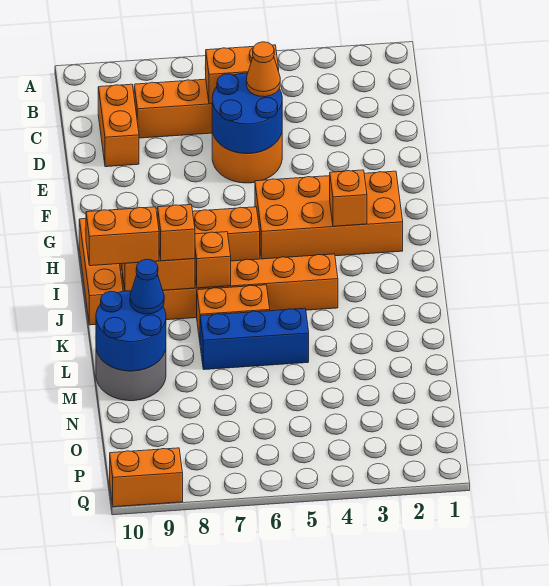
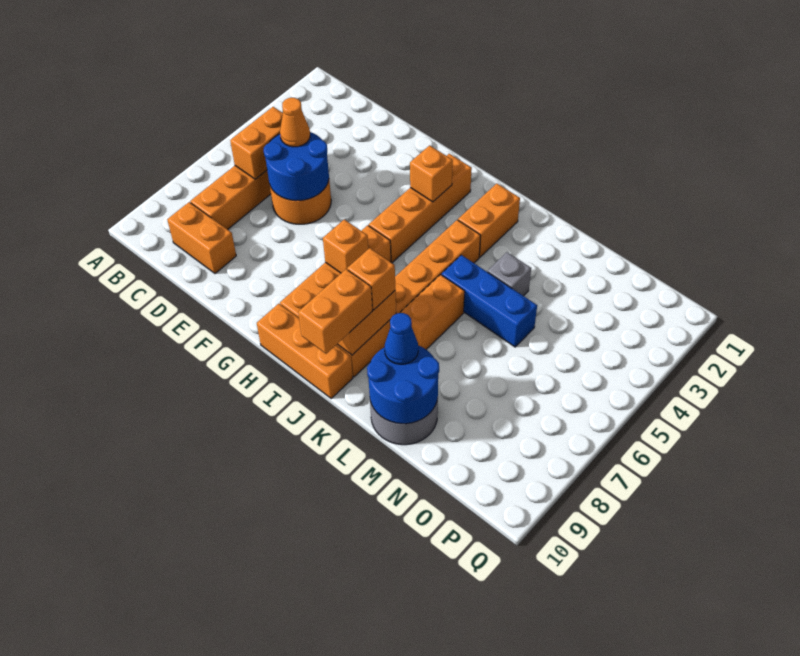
orange 2x4 brick [255,171,403,259] -> orange 1x4 brick [369,154,472,263]
orange 1x1 brick [195,232,231,288] -> orange 1x1 brick moved to [323,219,368,273]
none -> grey 1x1 brick [488,252,531,296]
blue 1x3 brick [200,308,309,370] -> blue 1x3 brick turned to [442,255,537,347]
orange 1x2 brick [110,448,183,507] -> orange 1x2 brick moved to [458,184,520,257]

